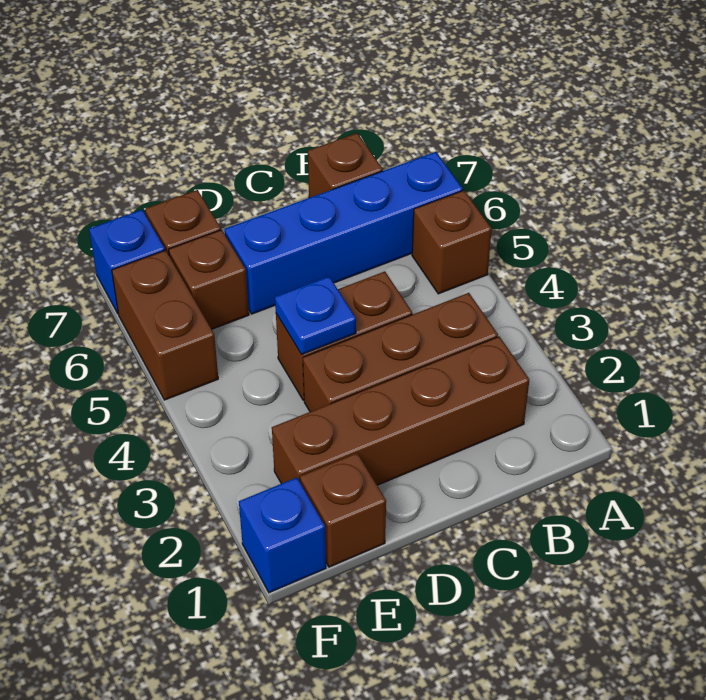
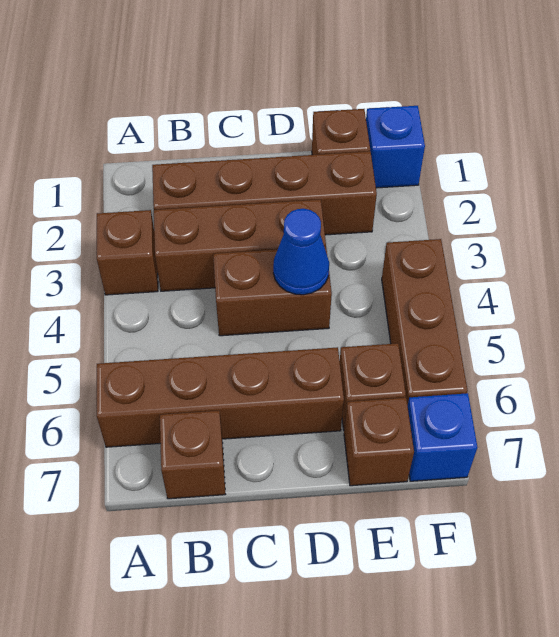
brown 1x1 brick [412,190,492,294] -> brown 1x1 brick moved to [97,210,158,295]
blue 1x4 brick [225,152,463,314] -> brown 1x4 brick [97,347,344,447]
blue 1x1 plate [275,277,356,354] -> blue 1x1 cone [273,209,329,295]
brown 1x2 brick [112,250,218,400] -> brown 1x3 brick [382,239,468,405]

